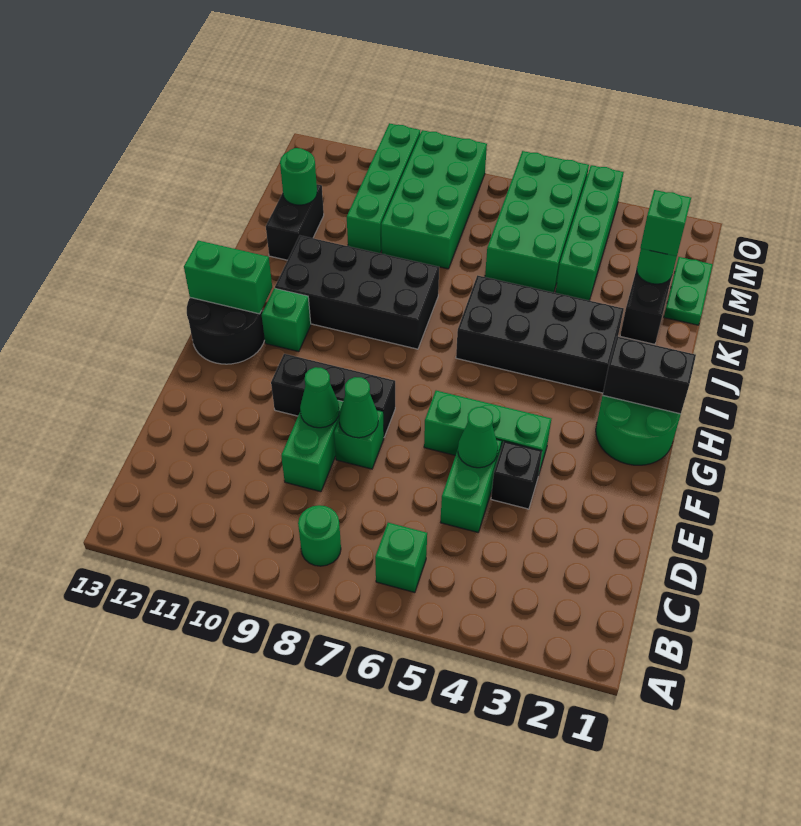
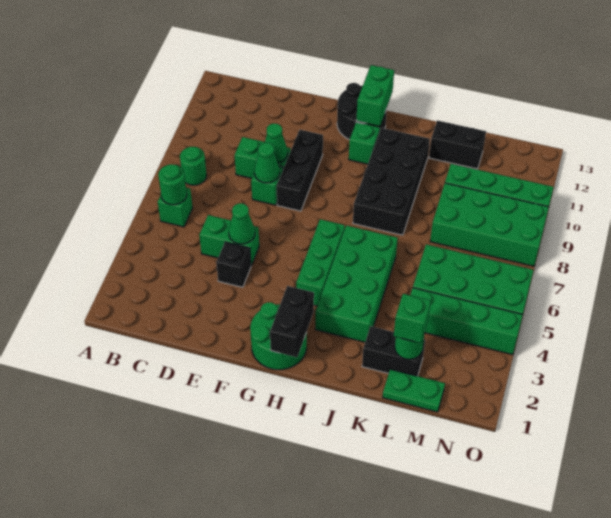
green 1x3 brick [424,391,551,473] -> green 1x3 brick moved to [296,219,345,306]
black 2x4 brick [456,275,624,393] -> green 2x4 brick [315,225,398,342]
green 1x1 round brick [280,148,317,205] -> green 1x1 round brick moved to [158,164,187,205]

